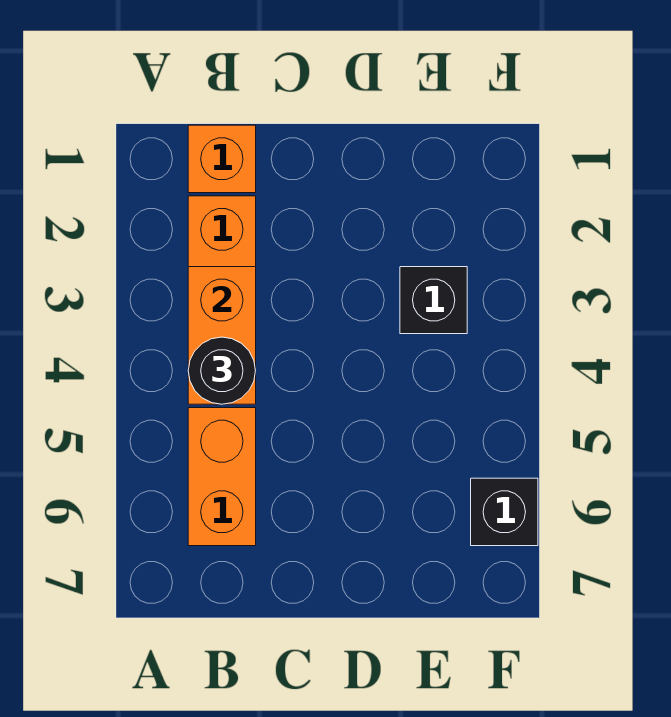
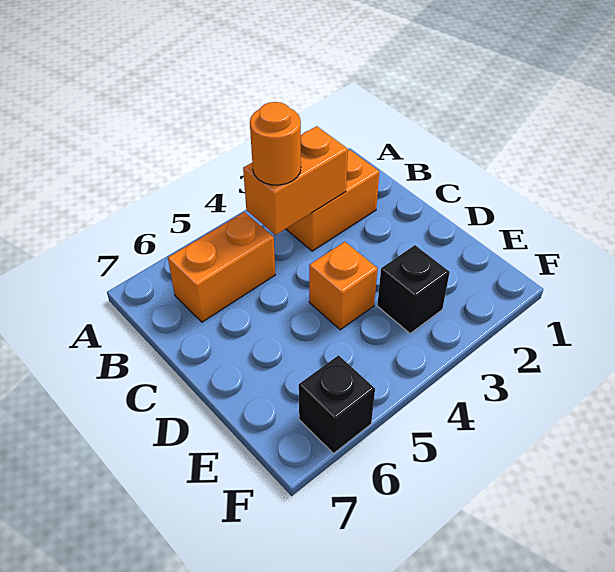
orange 1x1 brick [188,125,256,193] -> orange 1x1 brick moved to [309,242,378,330]
black 1x1 round brick [188,337,256,404] -> orange 1x1 round brick [250,102,301,185]

